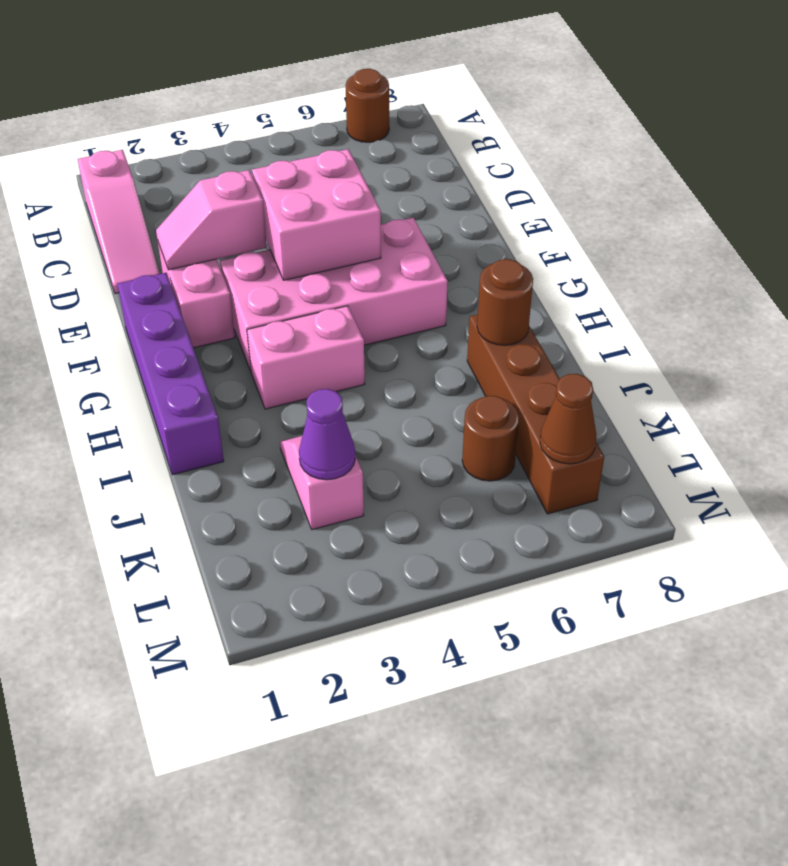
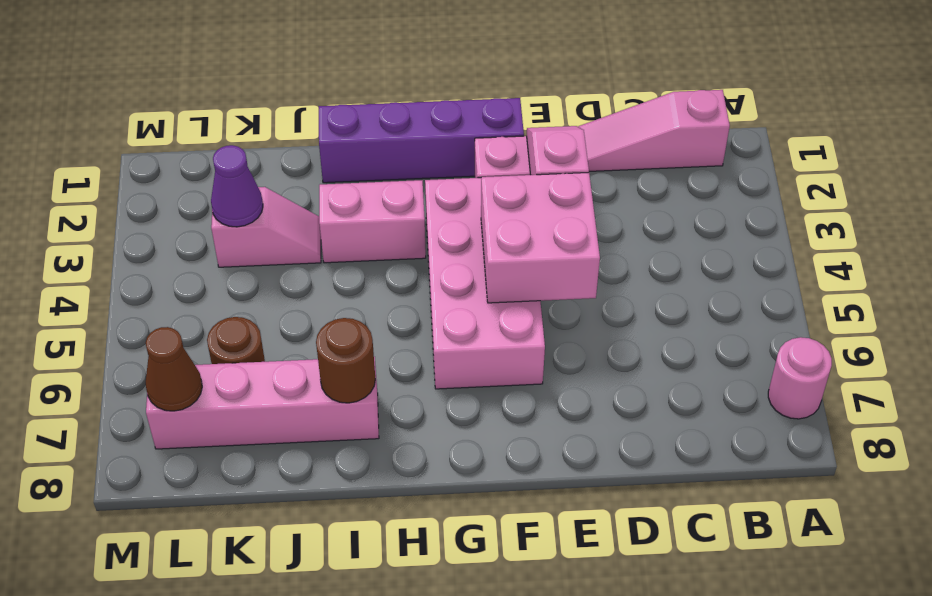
brown 1x1 round brick [346,69,389,142] -> pink 1x1 round brick [768,337,832,419]
pink 1x2 brick [247,306,365,409] -> pink 1x2 brick turned to [319,180,426,263]
brown 1x4 brick [467,314,604,514] -> pink 1x4 brick [146,357,379,449]

